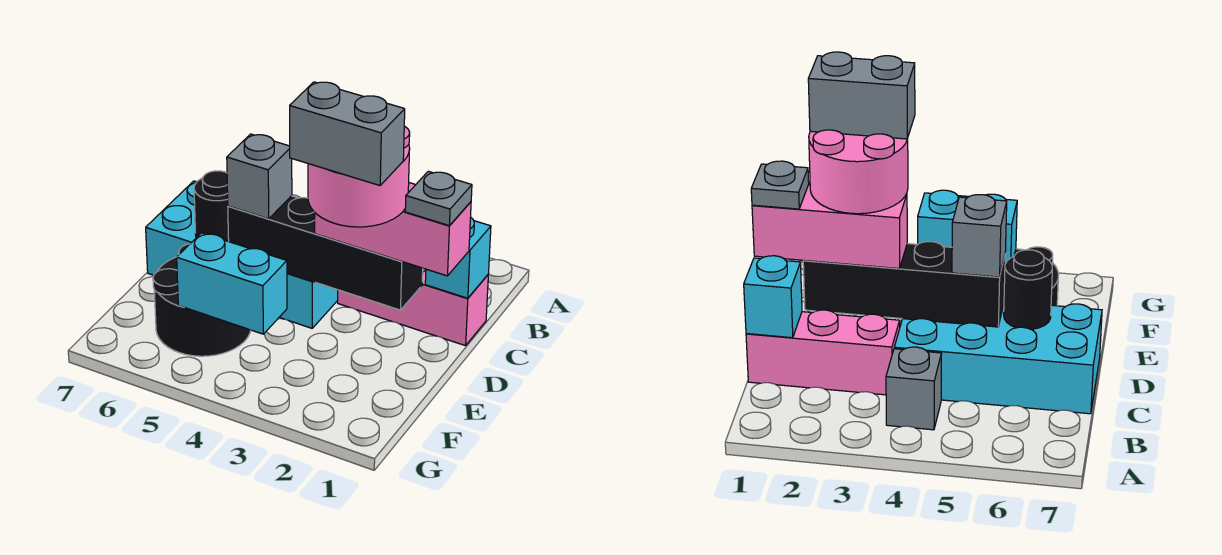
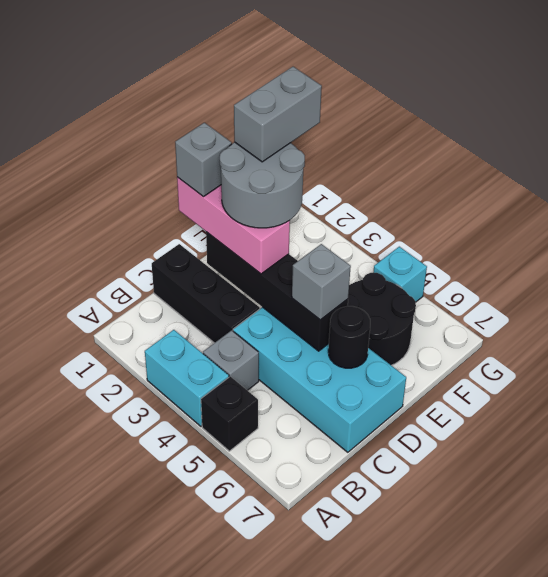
none -> black 1x1 brick [201,377,258,451]
pink 1x3 brick [338,268,488,346] -> black 1x3 brick [152,244,260,343]
cyan 1x1 brick [425,217,491,298] -> cyan 1x1 brick moved to [373,247,427,302]
grey 1x1 plate [405,171,472,226] -> grey 1x1 brick [175,123,232,197]
pink 2x2 round brick [308,126,410,227] -> grey 2x2 round brick [220,142,305,228]
grey 1x2 brick [290,82,405,186] -> grey 1x2 brick turned to [234,67,322,162]
cyan 1x2 brick [177,233,287,334] -> cyan 1x2 brick moved to [145,330,229,426]

